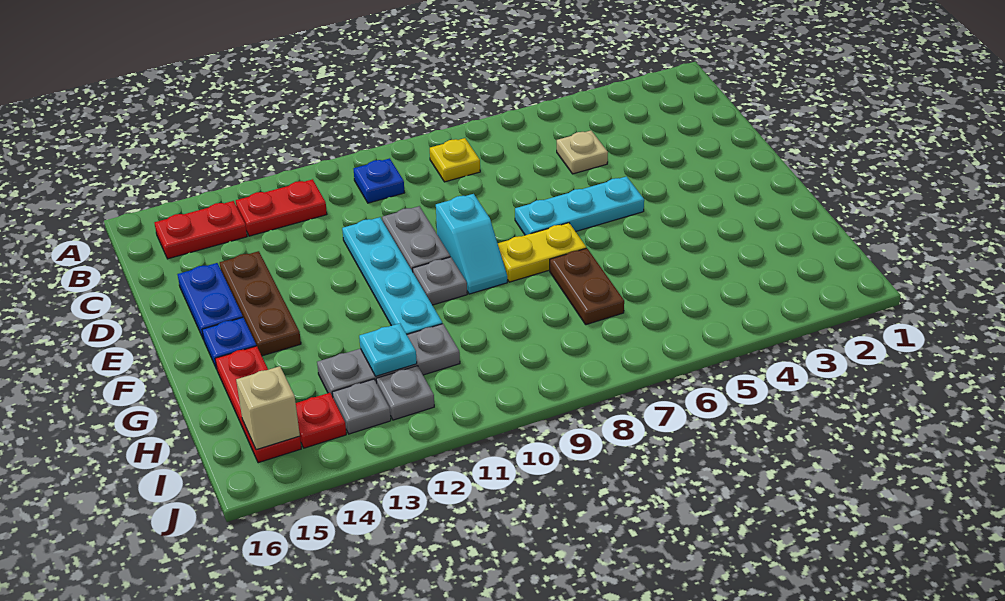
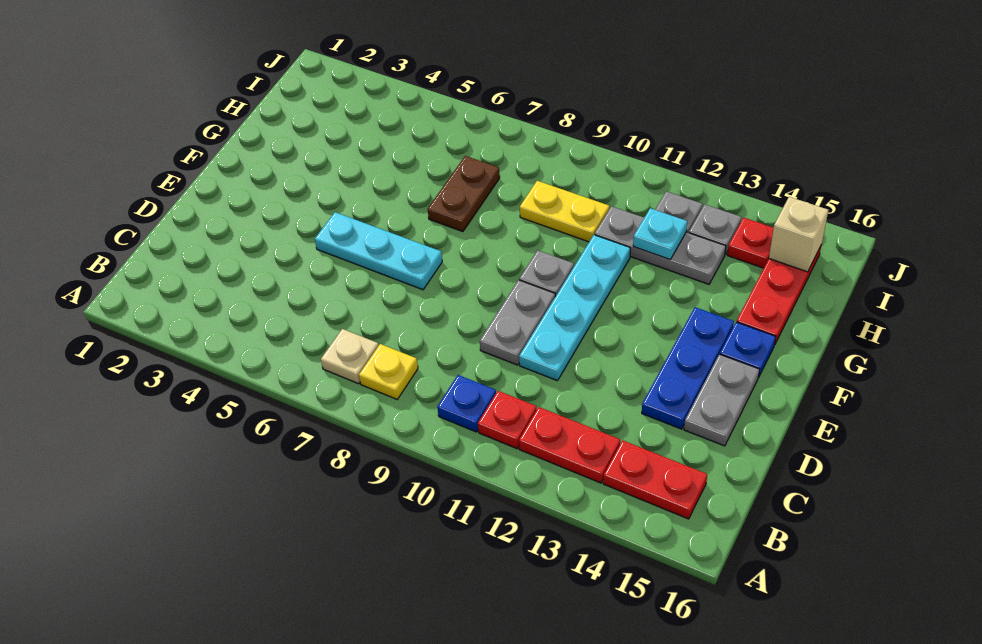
none -> red 1x1 plate [478,391,537,449]
tan 1x1 plate [557,131,608,174] -> tan 1x1 plate moved to [321,329,379,384]
brown 1x3 plate [220,251,301,356] -> blue 1x3 plate [642,307,734,429]
blue 1x2 plate [177,263,243,340] -> grey 1x2 plate [684,354,760,446]
cyan 1x2 slope [436,194,507,294] -> none
yellow 1x2 plate [498,223,586,282] -> yellow 1x2 plate moved to [520,181,609,242]

